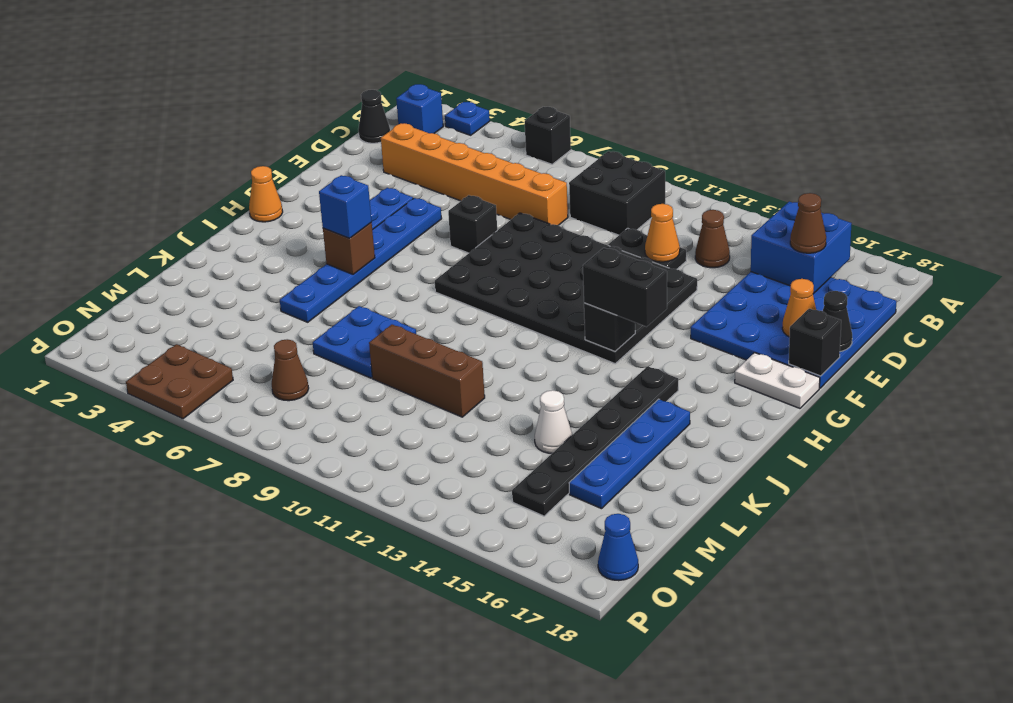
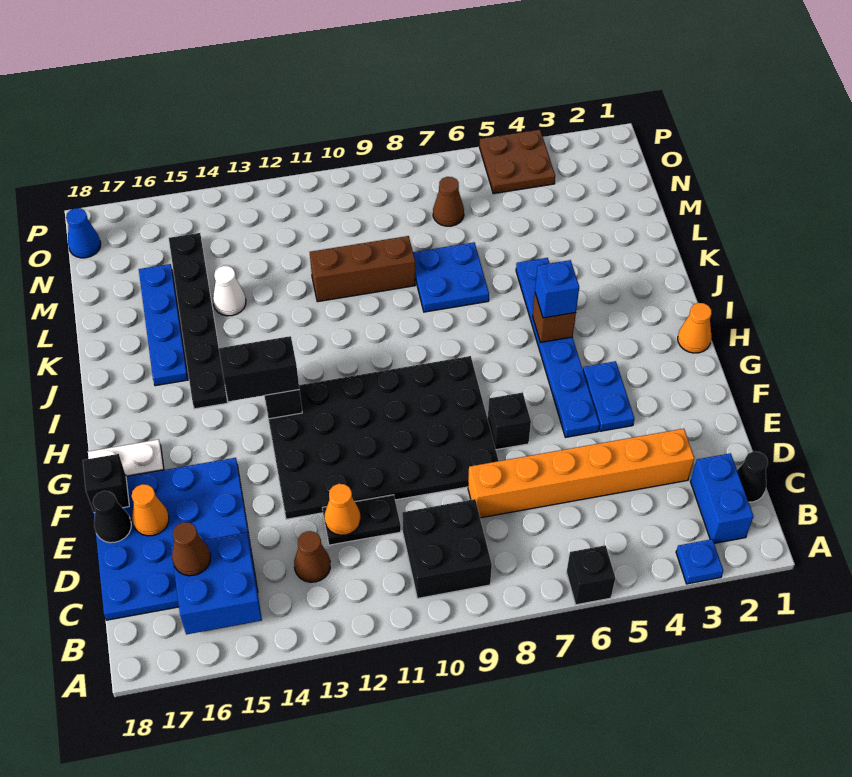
blue 1x1 brick [396,84,443,133] -> blue 1x2 brick [690,453,753,543]

